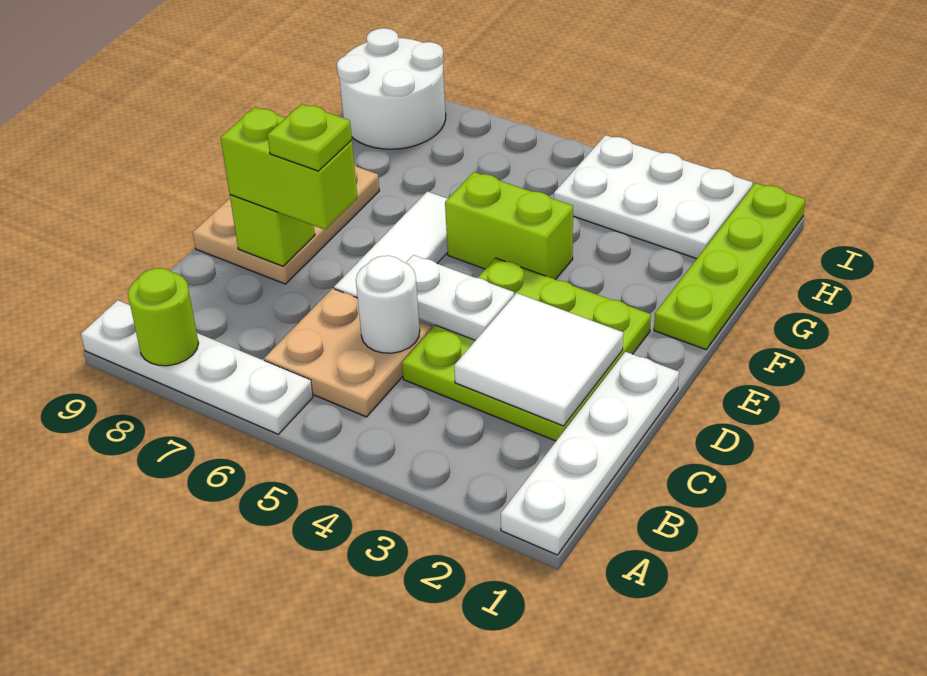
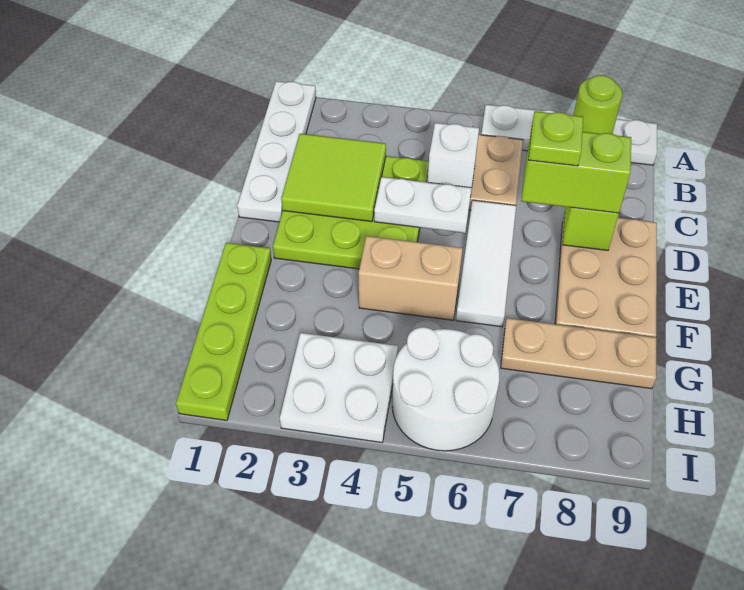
white 2x2 tile [454,293,623,426] -> lime 2x2 tile [281,134,386,222]
white 1x1 round brick [356,256,420,353] -> white 1x1 brick [428,123,479,190]
lime 1x2 brick [445,172,573,280] -> tan 1x2 brick [359,236,463,320]
none -> tan 1x3 plate [501,318,656,389]
white 2x3 plate [554,135,753,259] -> white 2x2 plate [280,333,398,443]
white 2x2 round brick [337,28,446,149] -> white 2x2 round brick moved to [392,327,499,451]

